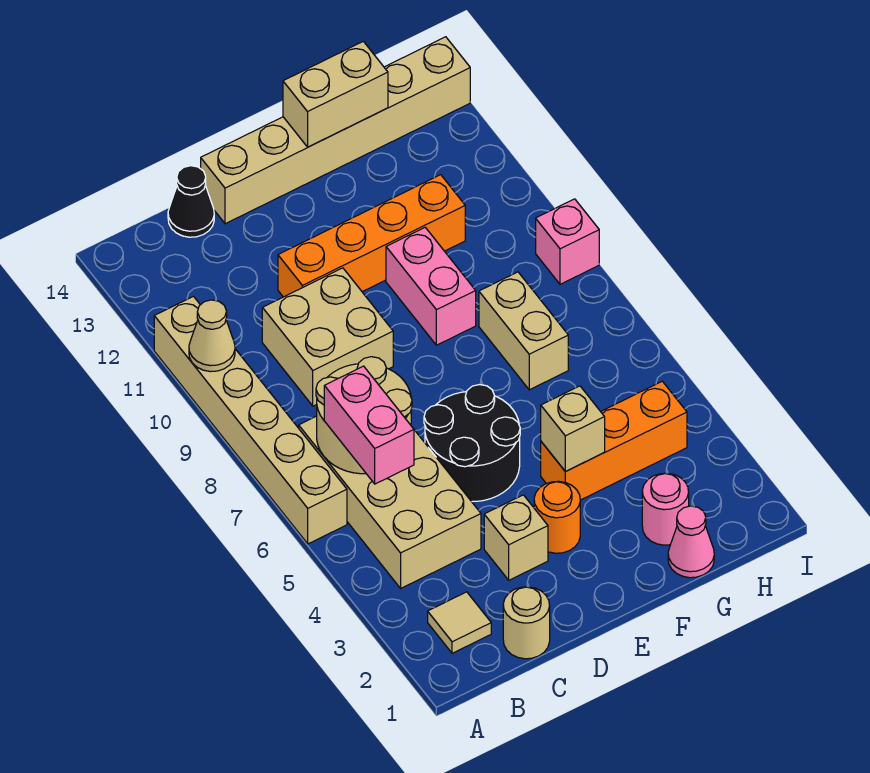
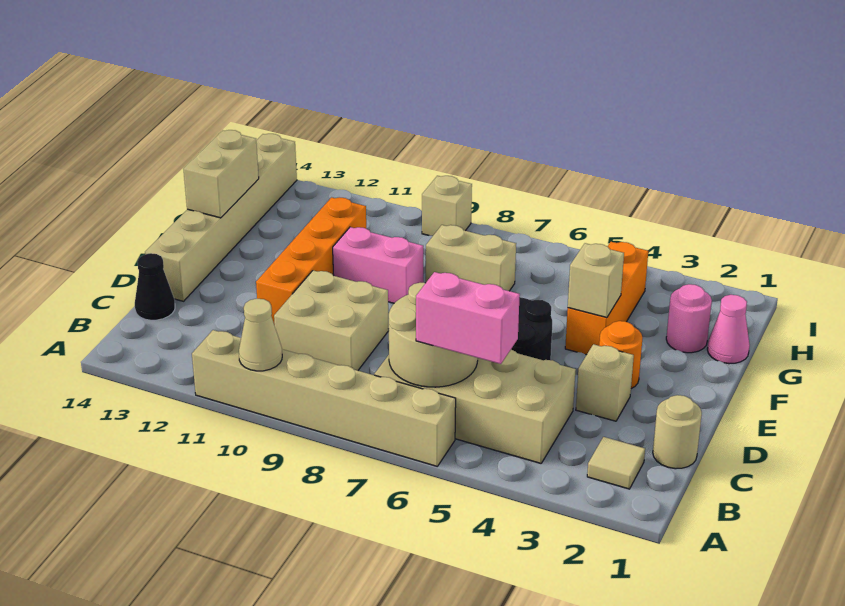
pink 1x1 brick [536,199,599,284] -> tan 1x1 brick [422,176,472,236]

